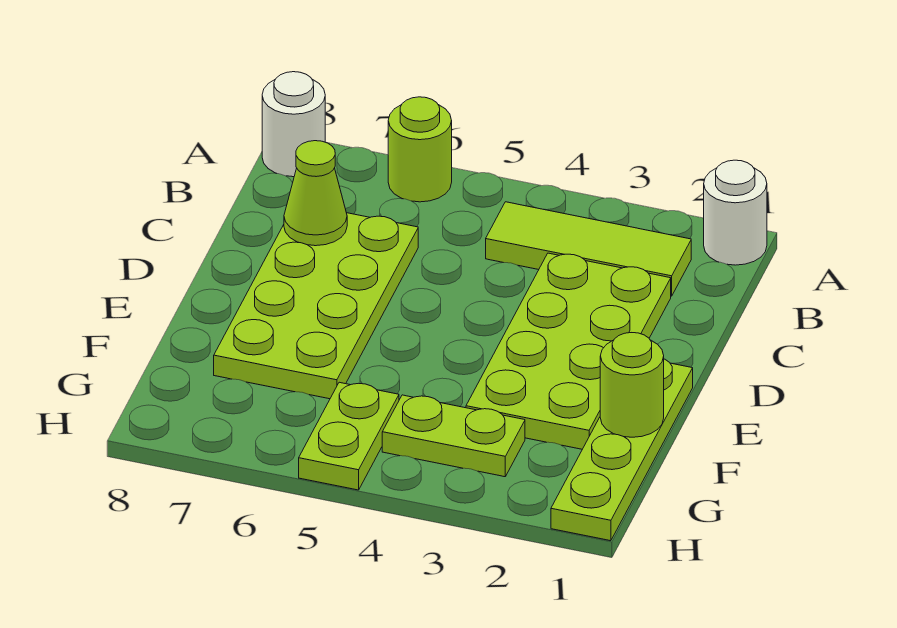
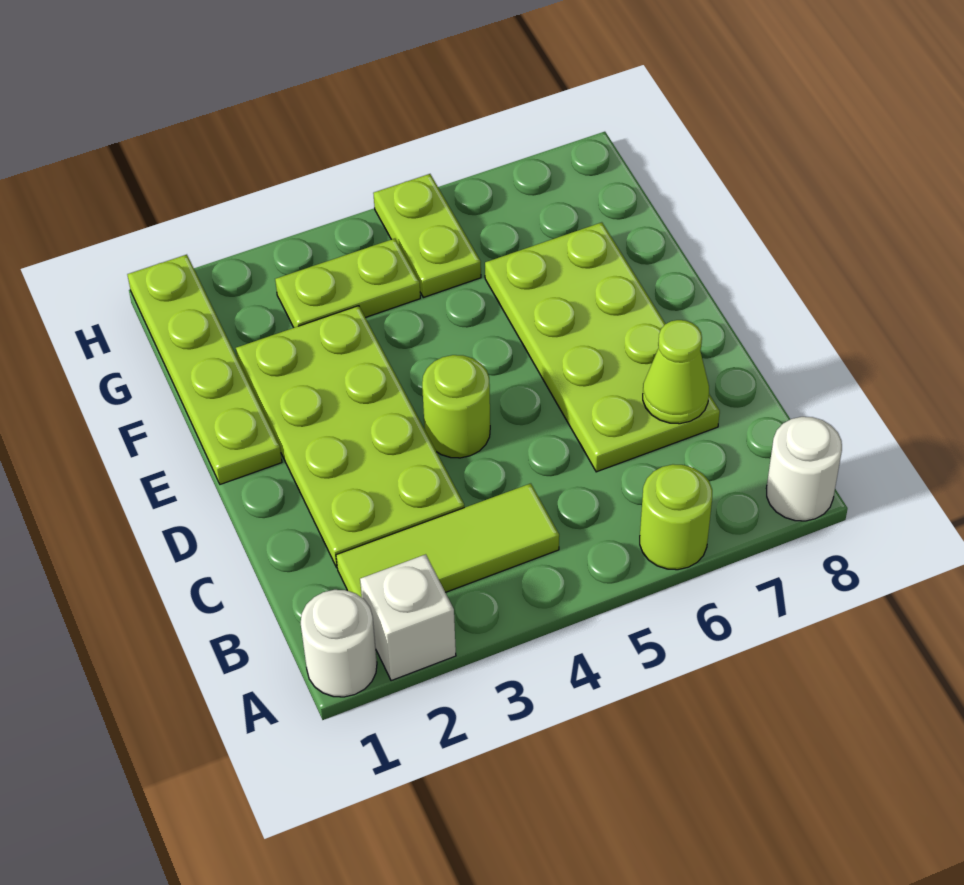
none -> white 1x1 brick [360,554,456,681]
lime 1x1 round brick [600,333,664,437] -> lime 1x1 round brick moved to [422,355,490,458]

